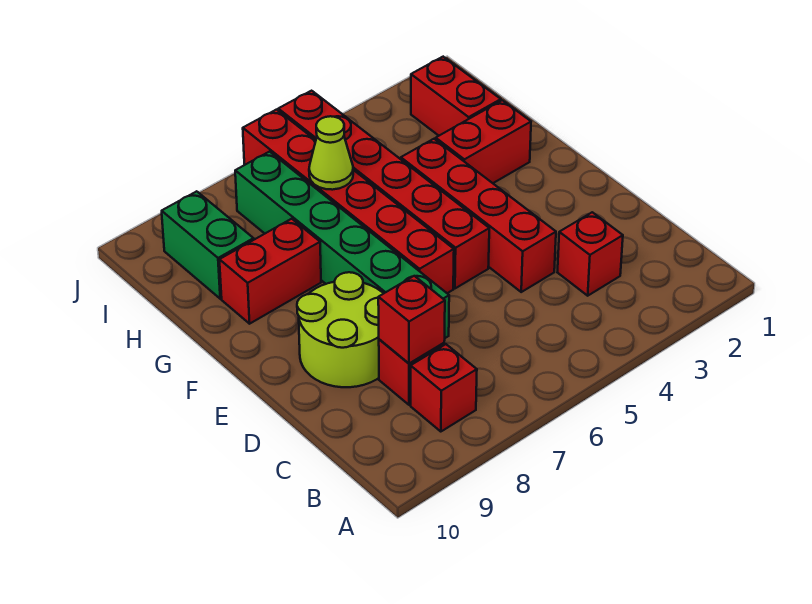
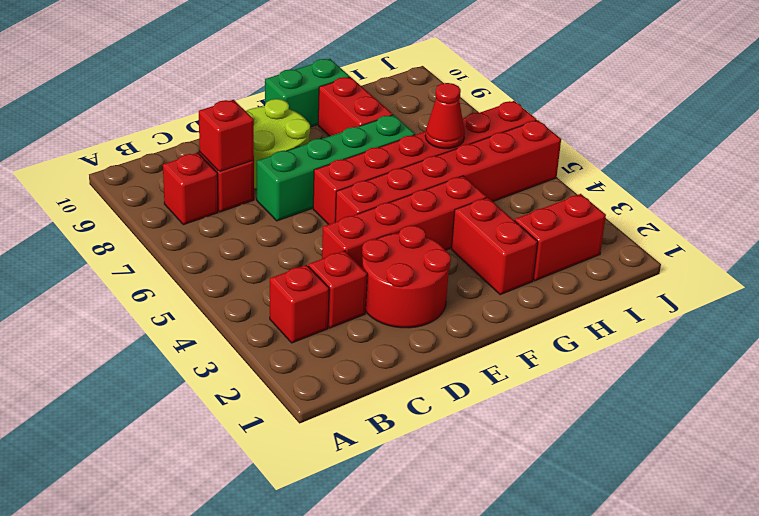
none -> red 1x1 brick [270,265,329,343]
none -> red 2x2 round brick [362,225,451,328]
green 1x6 brick [235,152,449,338] -> green 1x4 brick [257,115,415,221]
lime 1x1 cone [309,116,353,190] -> red 1x1 cone [425,83,465,149]
green 1x2 brick [162,191,254,299] -> green 1x2 brick moved to [265,59,350,127]

